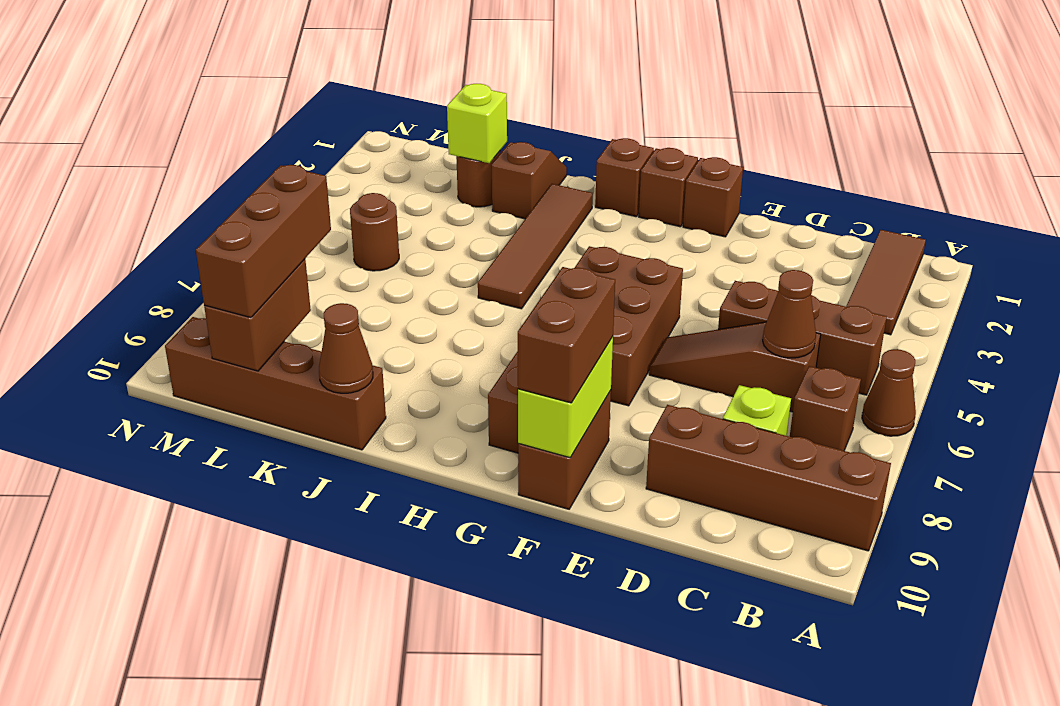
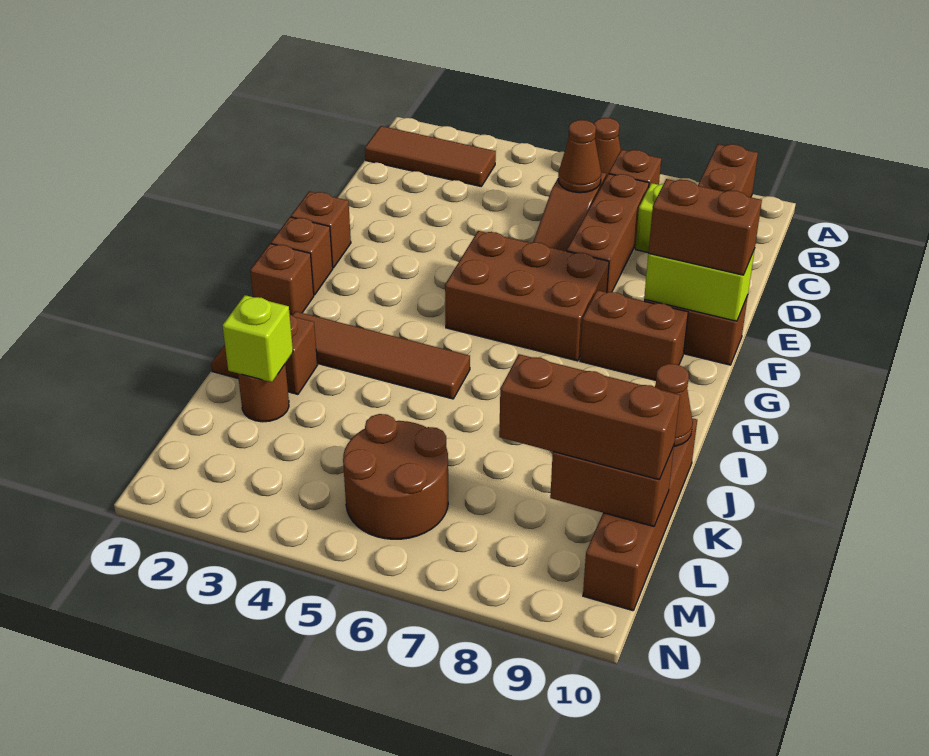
brown 1x3 brick [718,281,887,395] -> brown 1x3 brick moved to [567,174,649,292]
brown 1x1 round brick [350,193,399,271] -> brown 2x2 round brick [343,414,448,539]

